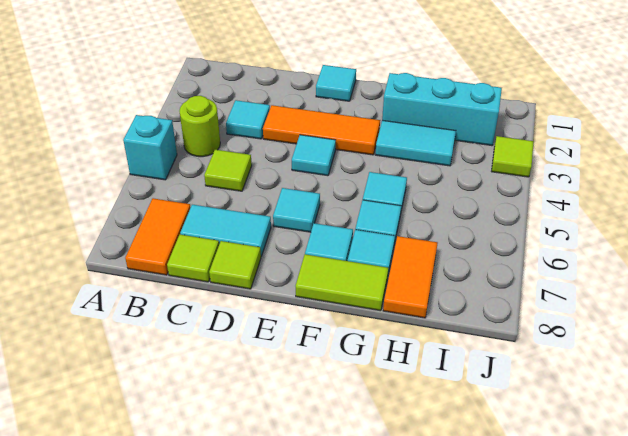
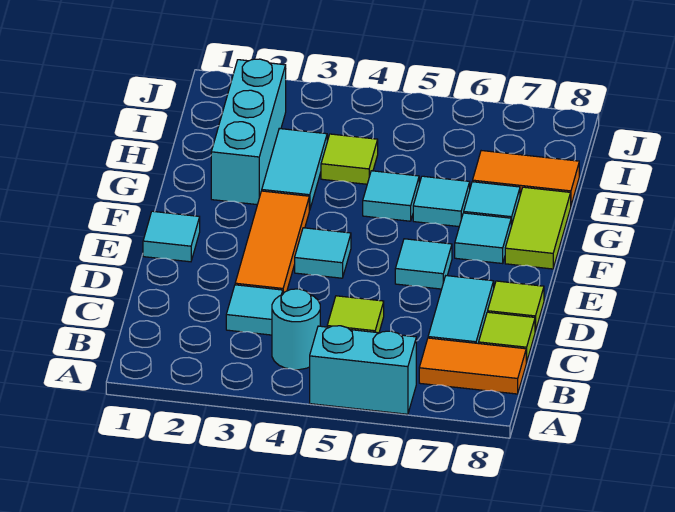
cyan 1x1 brick [123,115,177,180] -> cyan 1x2 brick [310,326,416,414]
lime 1x1 round brick [180,96,220,157] -> cyan 1x1 round brick [272,289,320,370]
lime 1x1 tile [491,136,534,177] -> lime 1x1 tile moved to [321,134,378,184]

